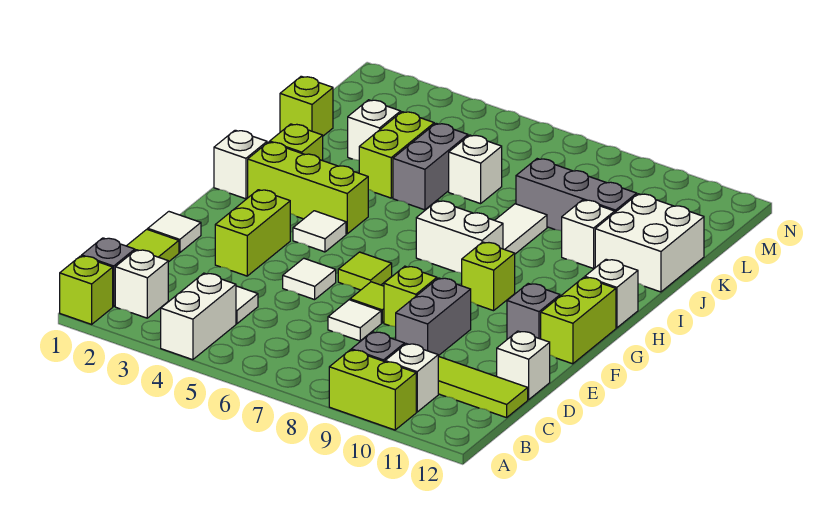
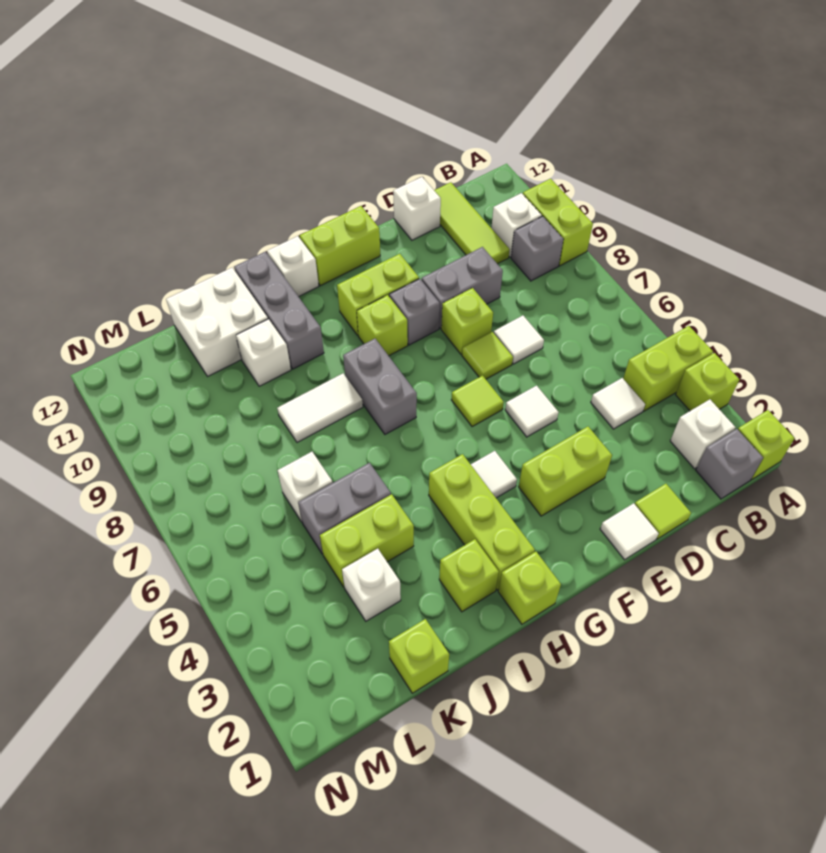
none -> lime 1x1 brick [676,353,739,411]
white 1x2 brick [161,273,236,360] -> lime 1x2 brick [623,326,713,411]
none -> lime 1x2 brick [337,254,419,335]
grey 1x1 brick [507,284,560,339] -> grey 1x1 brick moved to [389,279,440,345]
white 1x1 brick [214,130,267,199] -> lime 1x1 brick [498,552,561,624]
white 1x2 brick [416,201,503,273] -> grey 1x2 brick [343,339,417,434]
grey 1x3 brick [516,159,637,231] -> grey 1x3 brick moved to [234,252,324,369]

